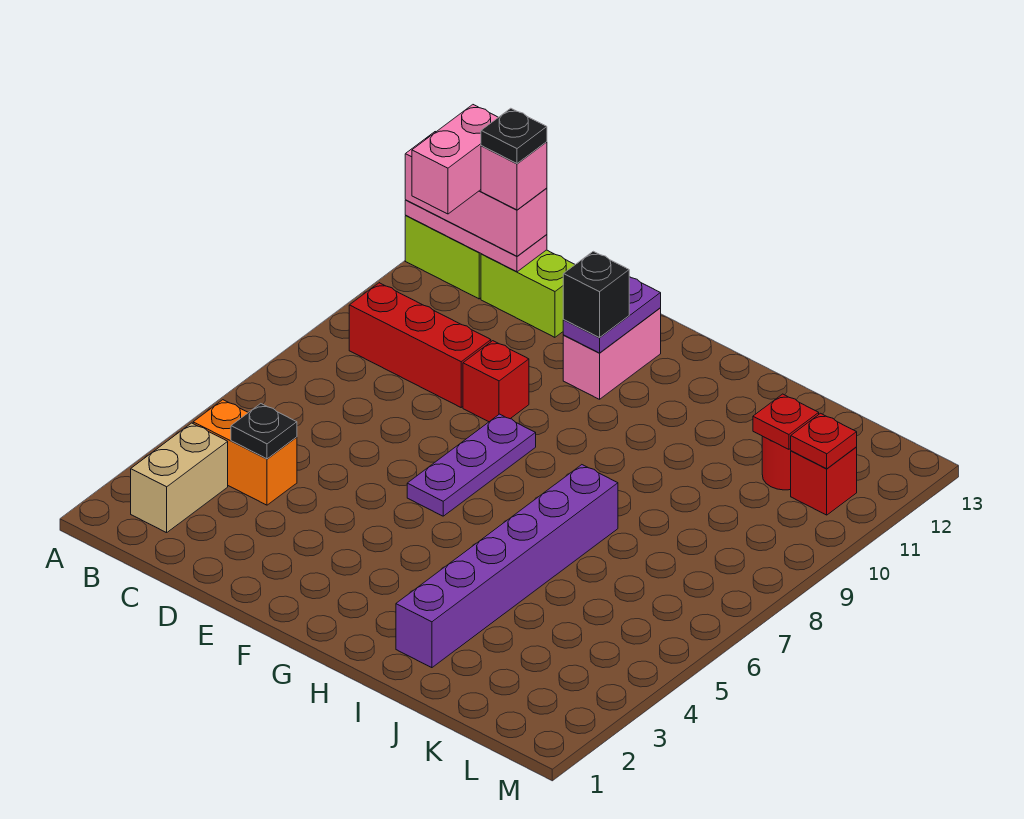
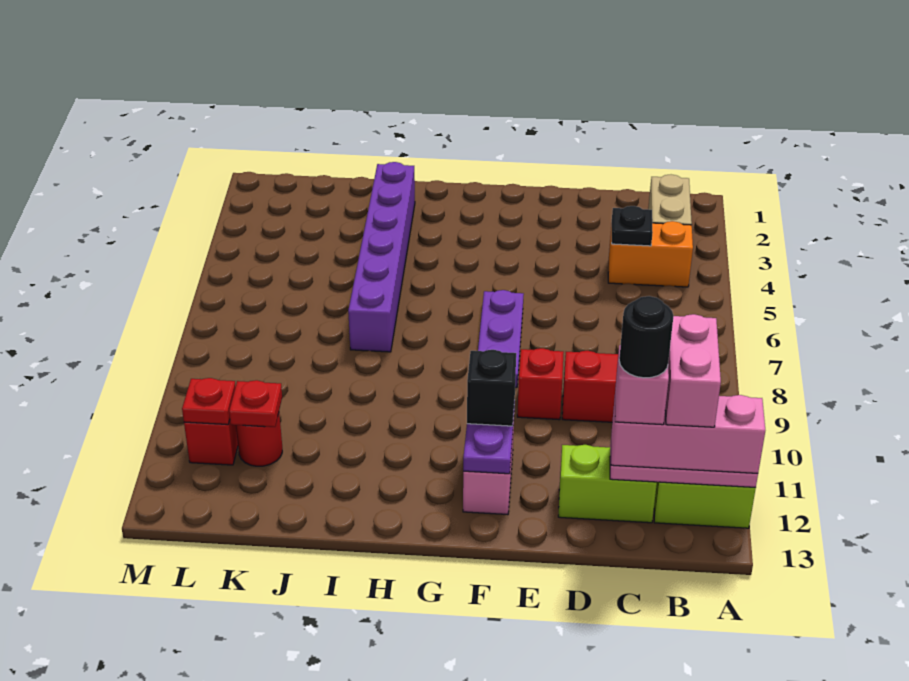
black 1x1 plate [481,108,547,163] -> black 1x1 round brick [619,296,673,378]

